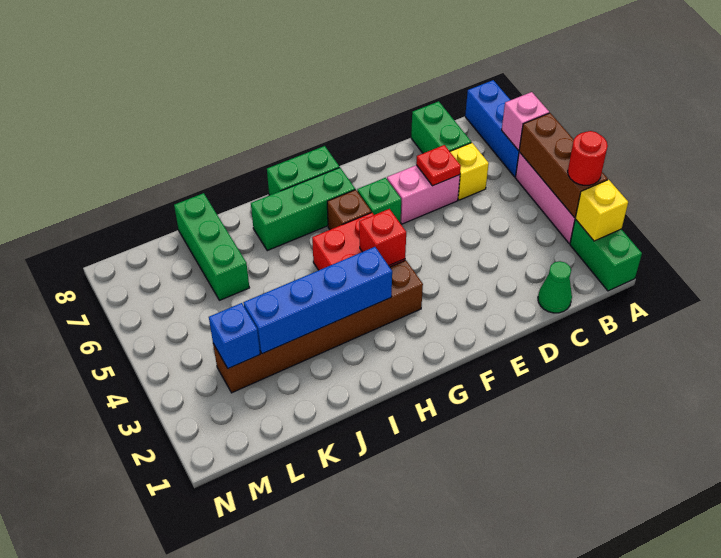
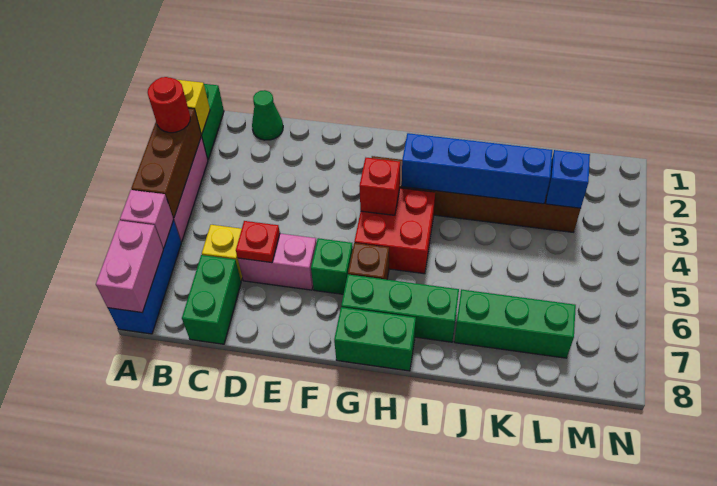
none -> pink 1x2 brick [96,221,163,313]
green 1x3 brick [174,193,249,300] -> green 1x3 brick turned to [454,289,576,358]

